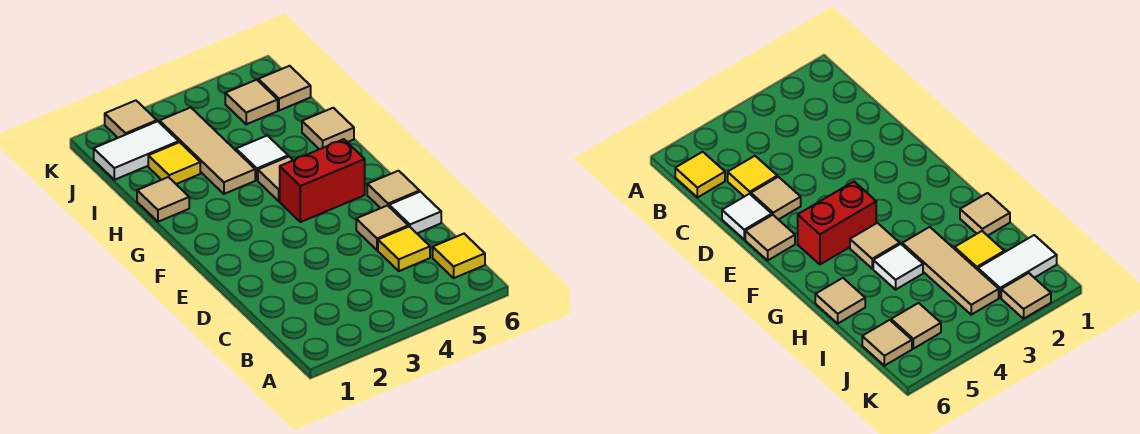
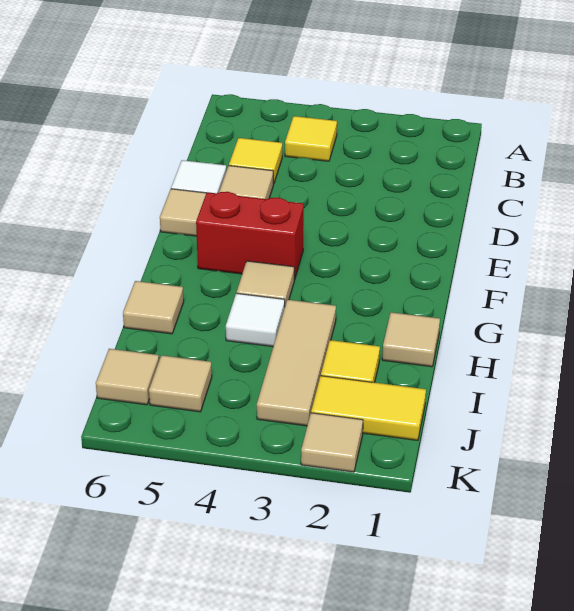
yellow 1x1 tile [433,234,485,278] -> yellow 1x1 tile moved to [285,116,337,161]
white 1x2 tile [94,121,179,180] -> yellow 1x2 tile [311,376,426,440]

